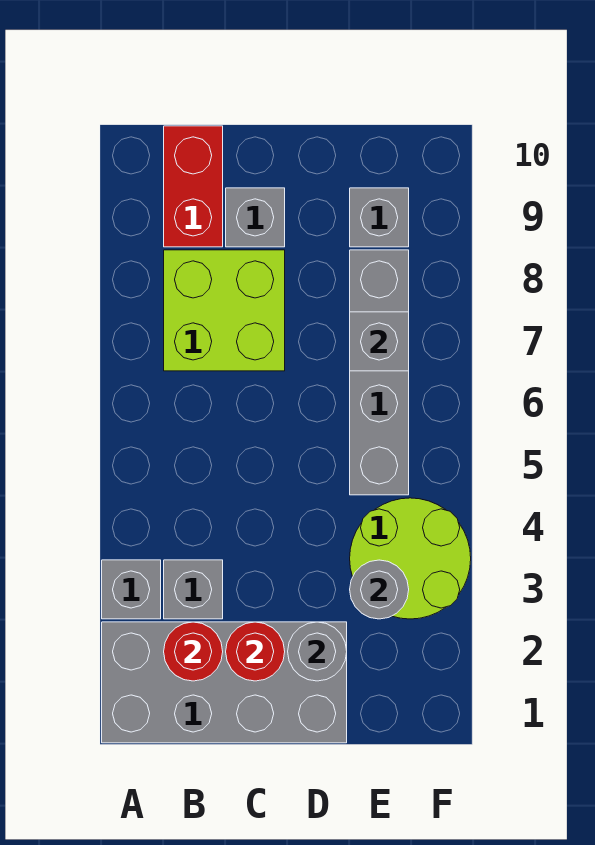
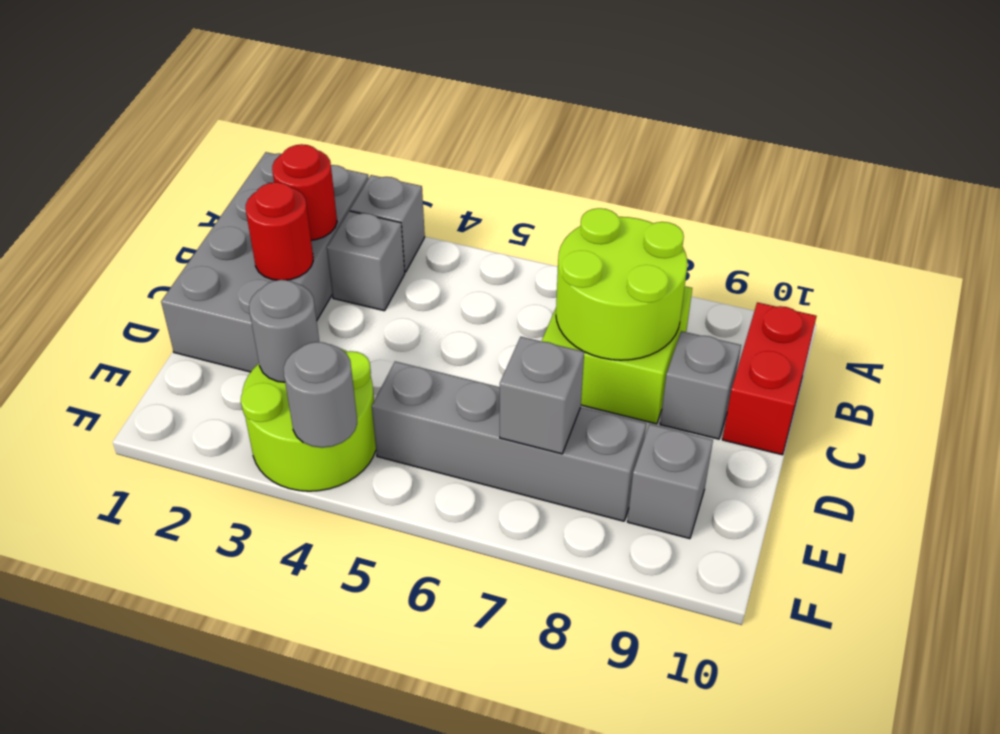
none -> lime 2x2 round brick [556,208,687,360]
red 1x2 brick [164,126,223,247] -> red 1x2 brick turned to [722,302,817,455]
grey 1x1 round brick [288,622,347,681] -> grey 1x1 round brick moved to [284,342,357,448]

